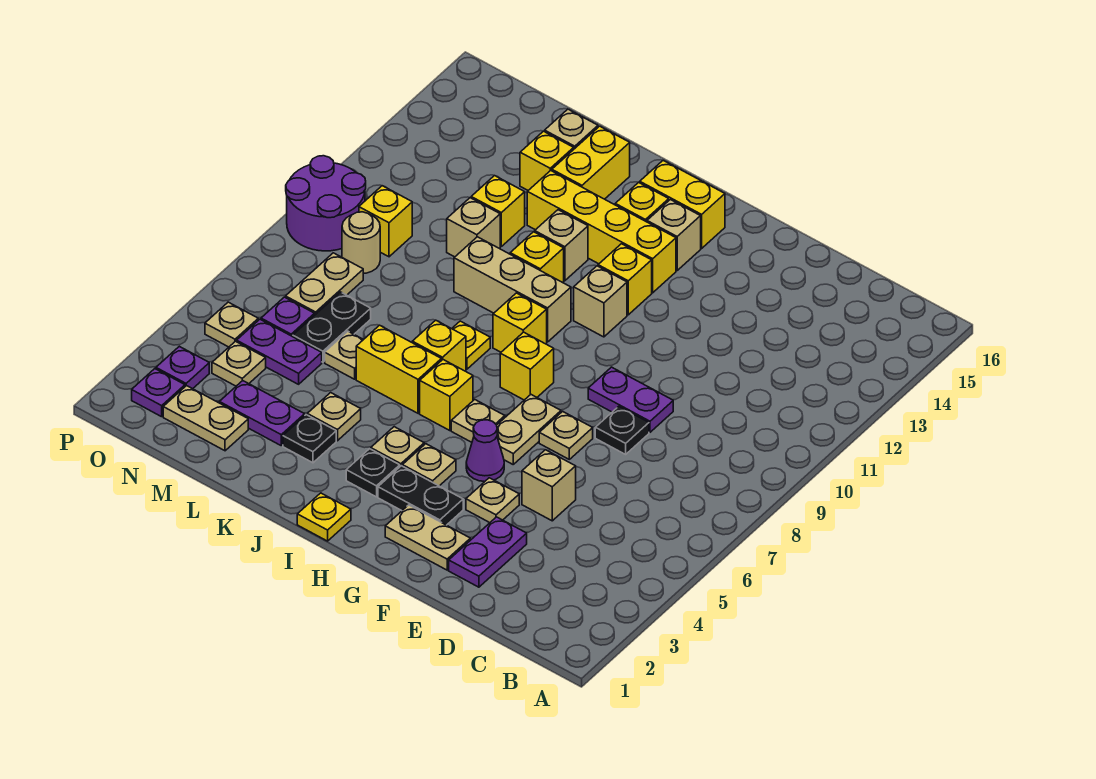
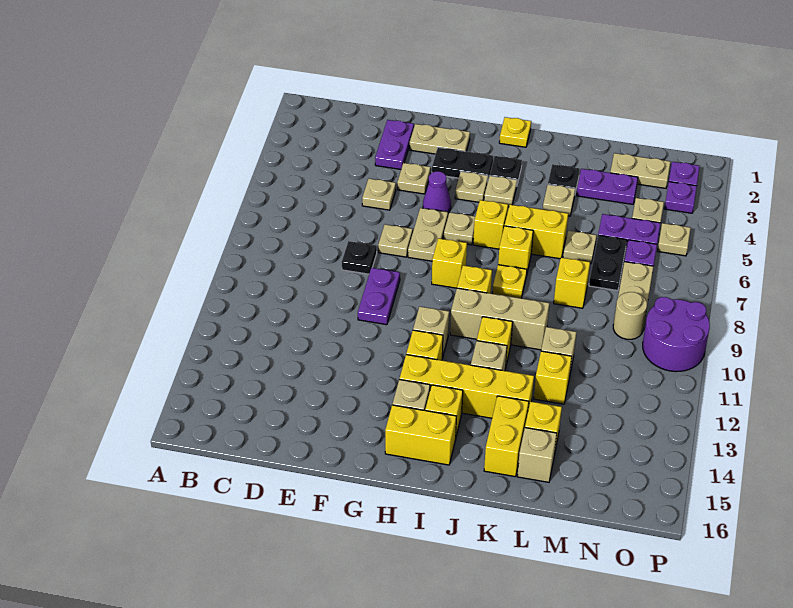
tan 1x1 brick [522,450,576,521] -> tan 1x1 plate [362,179,396,210]
purple 1x2 plate [588,367,673,432] -> purple 1x2 plate turned to [358,268,400,325]
yellow 1x1 brick [359,186,412,257] -> yellow 1x1 brick moved to [554,257,590,308]

